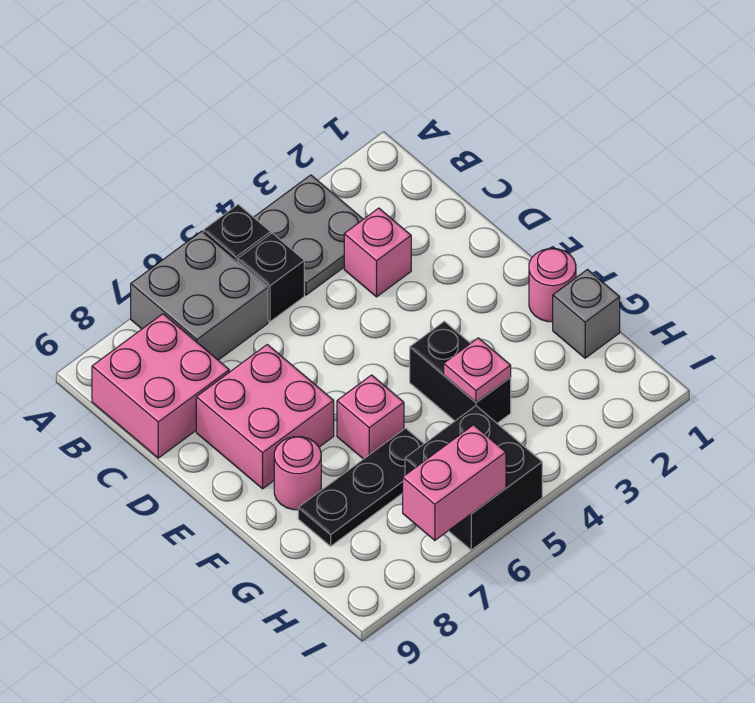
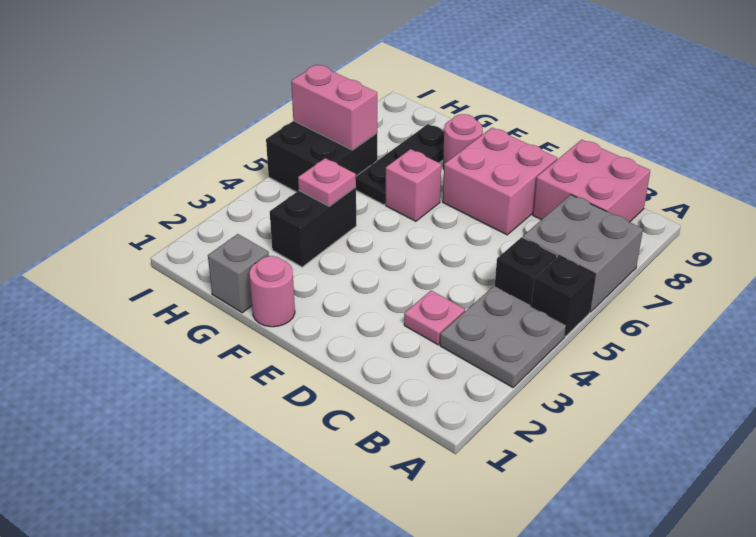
pink 1x1 brick [344,208,411,297] -> pink 1x1 plate [404,291,465,345]
black 1x2 brick [410,321,511,423] -> black 1x2 brick turned to [270,187,356,267]
pink 1x2 brick [403,425,506,540] -> pink 1x2 brick turned to [291,64,377,150]

